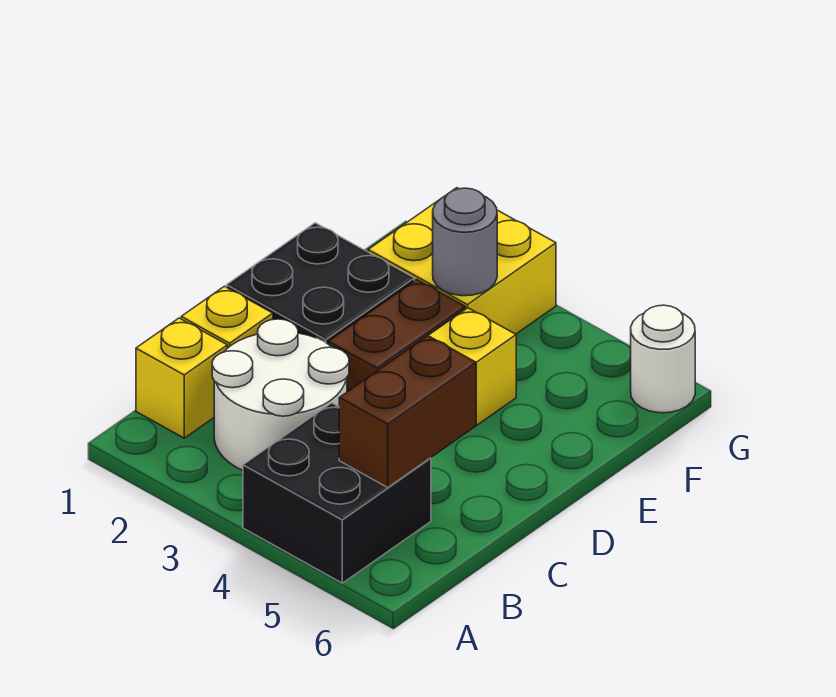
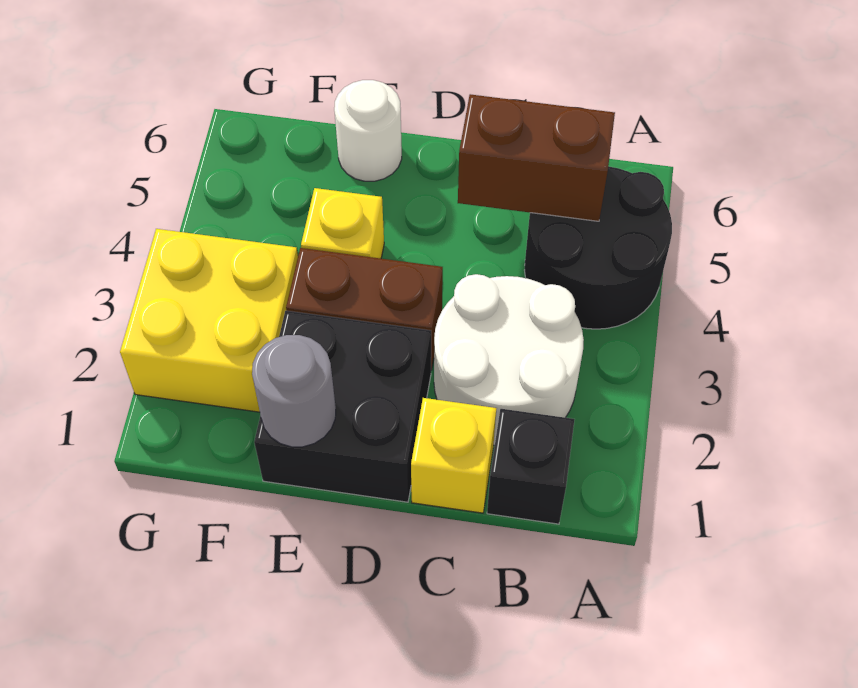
black 2x2 brick [243,403,431,583] -> black 2x2 round brick [525,166,672,329]
yellow 1x1 brick [136,318,227,438] -> black 1x1 brick [487,409,575,524]
grey 1x1 round brick [433,188,497,296] -> grey 1x1 round brick moved to [252,335,336,447]
white 1x1 round brick [631,305,695,413] -> white 1x1 round brick moved to [334,80,402,181]

